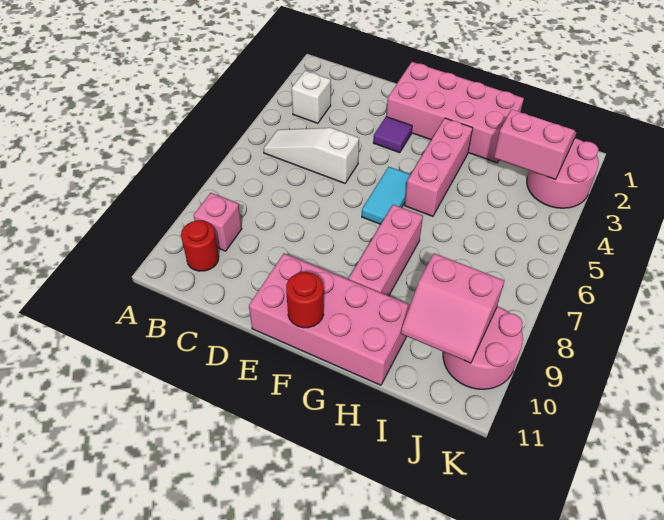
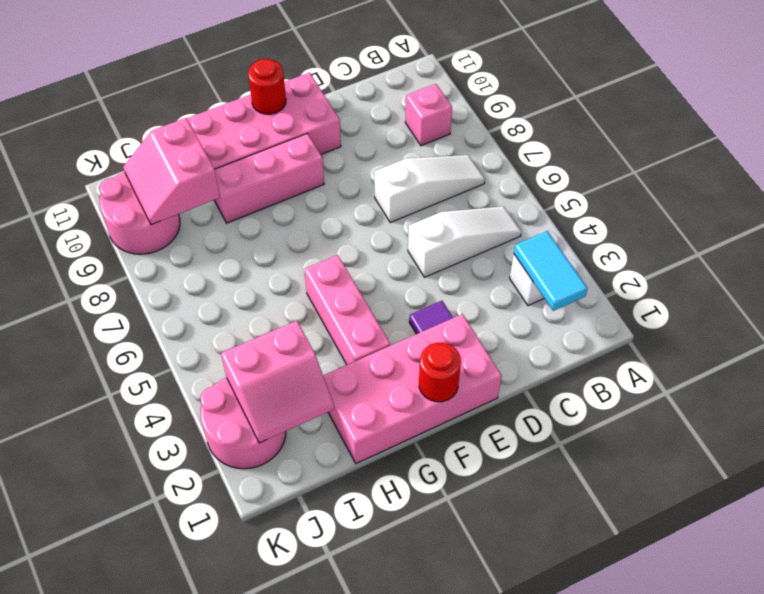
none -> white 1x3 slope [374,155,485,223]
red 1x1 round brick [181,221,219,271] -> red 1x1 round brick moved to [419,343,461,402]
cyan 1x2 tile [362,167,411,224] -> cyan 1x2 tile moved to [514,231,588,311]
pink 1x3 brick [349,205,423,296] -> pink 1x3 brick turned to [214,134,324,223]
pink 2x2 slope [401,253,505,363] -> pink 2x2 slope turned to [123,118,220,225]

